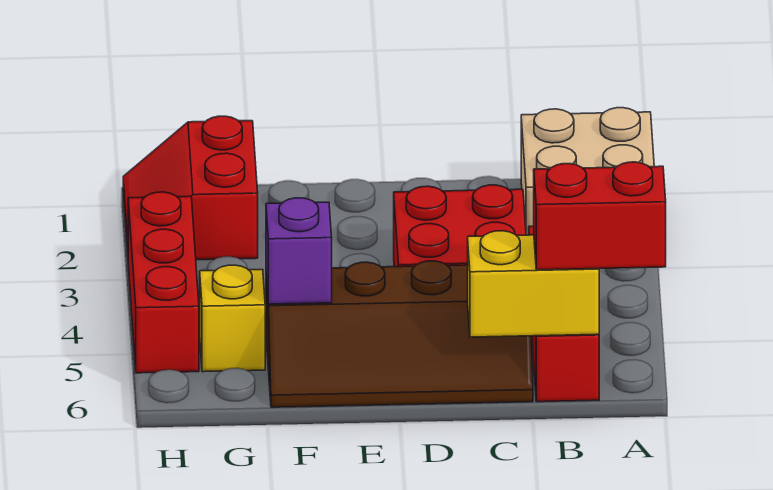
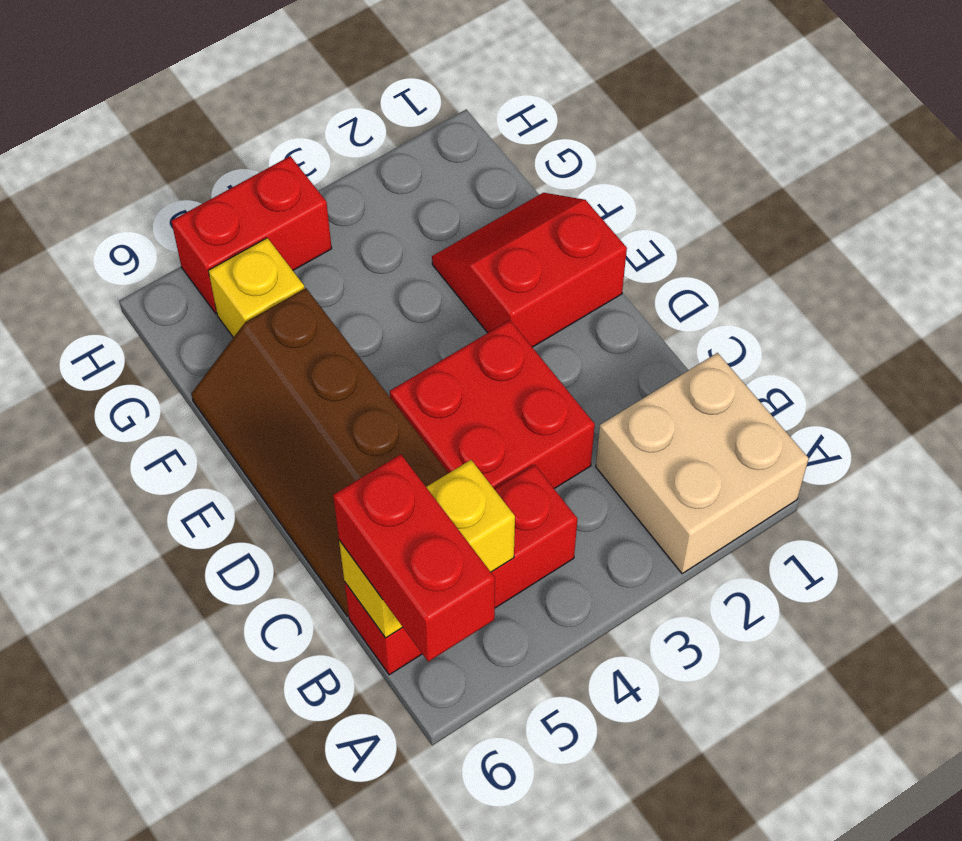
yellow 1x2 brick [468,231,599,337] -> yellow 1x2 brick turned to [339,460,515,638]
purple 1x1 brick [266,198,332,304] -> none
red 2x2 slope [123,116,258,260] -> red 2x2 slope moved to [432,193,627,347]
red 1x3 brick [128,192,199,373] -> red 1x2 brick [171,156,332,314]

